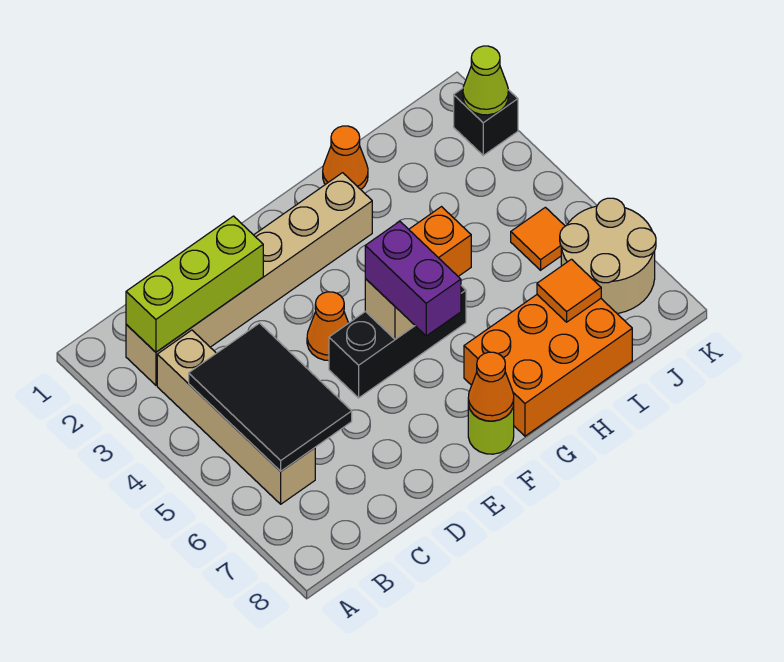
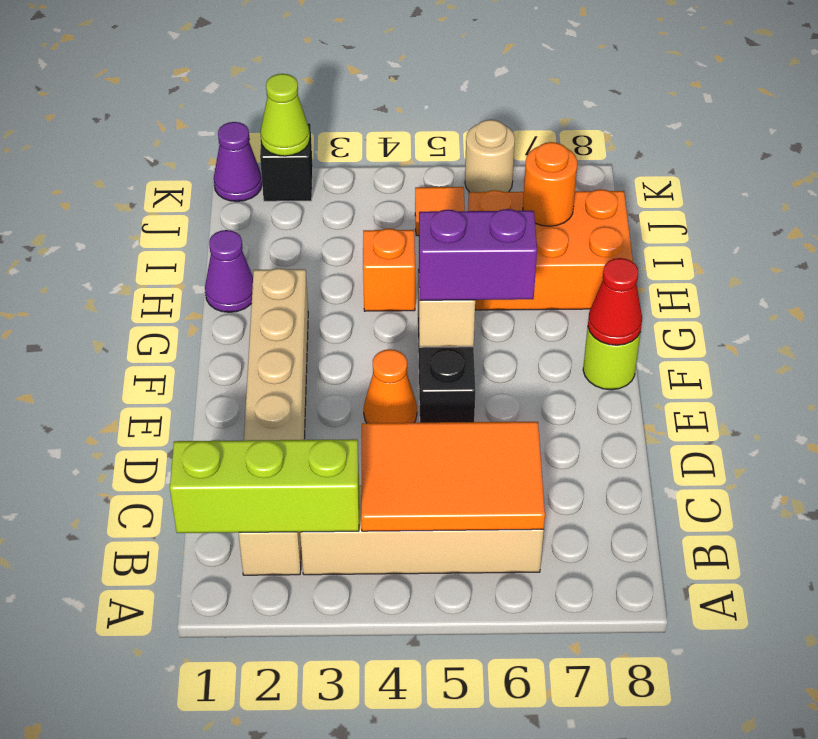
lime 1x3 brick [126,216,263,352] -> lime 1x3 brick turned to [170,439,359,533]
black 2x3 tile [189,323,352,471] -> orange 2x3 tile [361,422,545,531]
orange 1x1 cone [468,352,514,421] -> red 1x1 cone [588,258,642,345]
orange 2x3 brick [464,295,632,436] -> orange 2x3 brick turned to [468,189,633,310]
orange 1x1 cone [323,126,368,189] -> purple 1x1 cone [205,230,253,312]
orange 1x1 tile [537,259,601,322] -> orange 1x1 round brick [523,142,578,226]
tan 2x2 round brick [560,198,656,313] -> tan 1x1 round brick [465,120,515,192]
none -> purple 1x1 cone [214,122,262,201]

